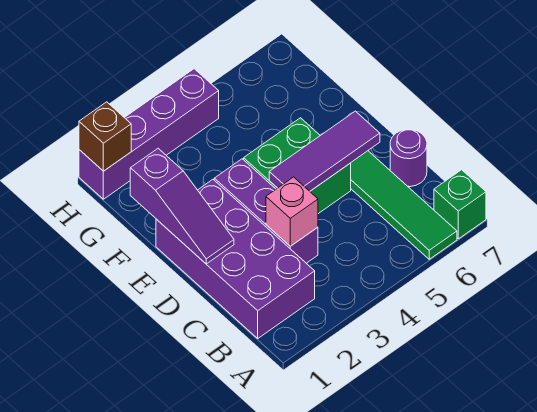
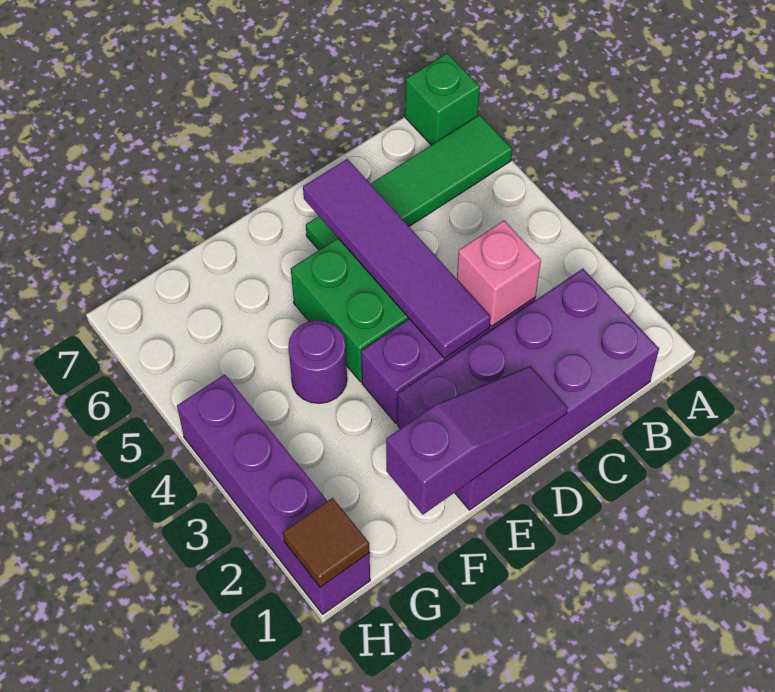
purple 1x1 round brick [390,129,427,187] -> purple 1x1 round brick moved to [288,320,347,403]
purple 1x3 tile [269,111,380,191] -> purple 1x4 tile [303,159,490,358]
brown 1x1 brick [79,102,131,171] -> brown 1x1 tile [283,498,370,587]

